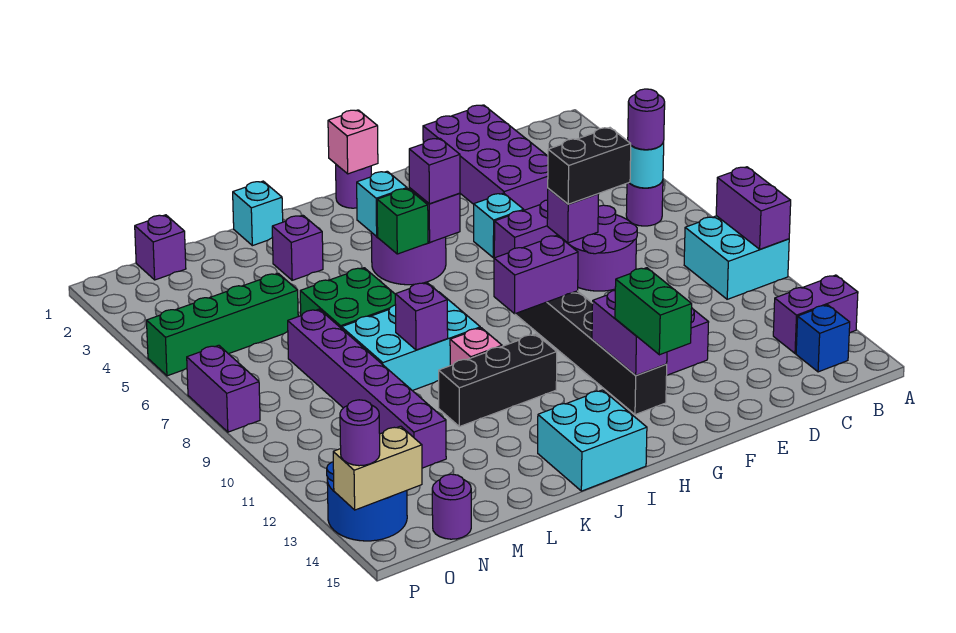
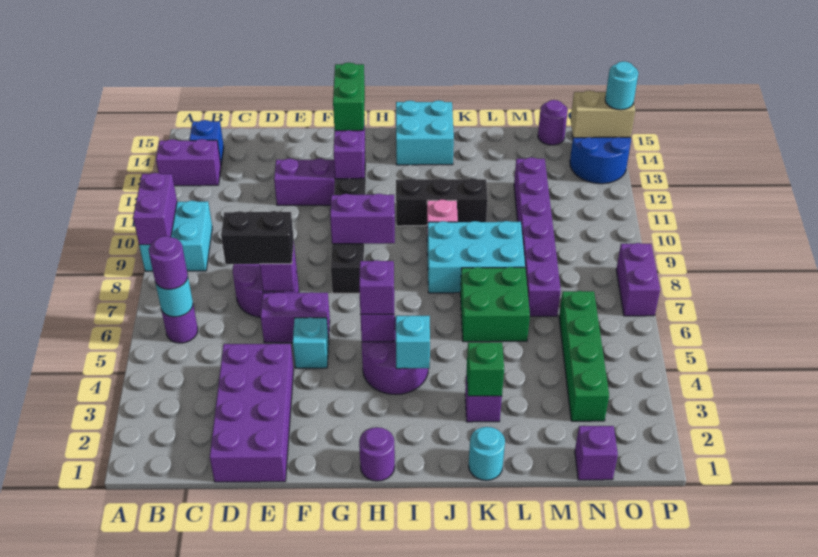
pink 1x1 brick [328,110,378,174] -> none
green 1x1 brick [377,189,428,254] -> green 1x1 brick moved to [467,342,504,396]
cyan 1x1 brick [233,181,283,246] -> cyan 1x1 round brick [469,427,505,480]
purple 1x1 brick [395,282,448,350] -> none
green 1x4 brick [147,273,298,376] -> green 1x4 brick turned to [559,291,609,421]
purple 1x1 round brick [340,400,380,466] -> cyan 1x1 round brick [605,61,638,110]

